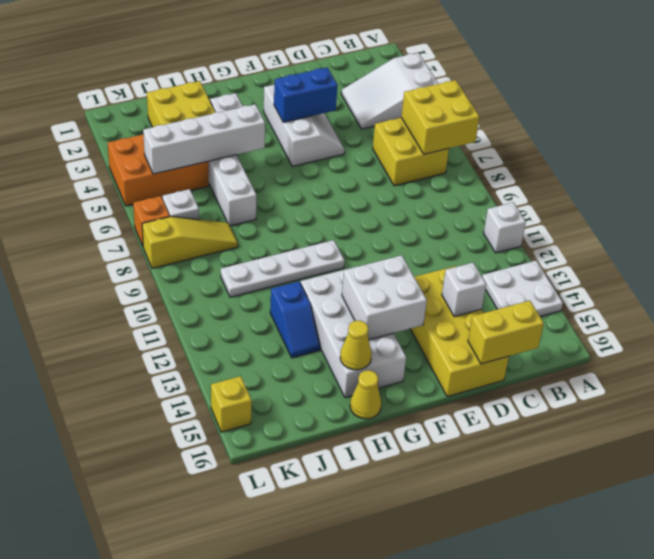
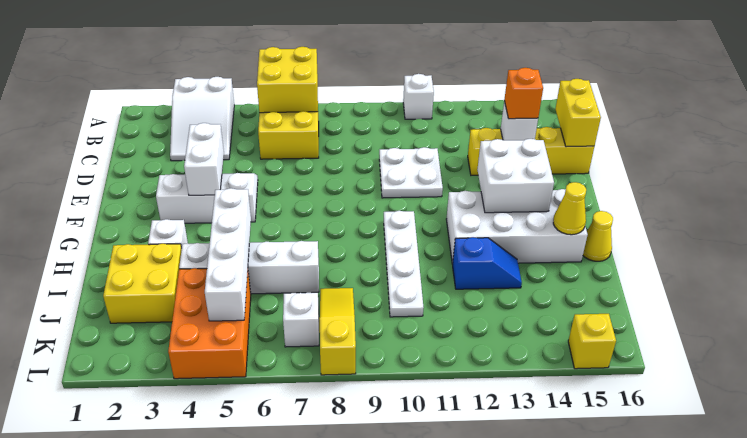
white 2x2 plate [482,261,563,316] -> white 2x2 plate moved to [379,147,443,198]
yellow 2x4 brick [411,266,509,397] -> yellow 1x4 brick [468,127,594,175]
blue 1x2 brick [274,68,338,122] -> white 1x2 brick [184,123,224,195]
orange 1x1 brick [133,196,170,246] -> orange 1x1 brick moved to [504,68,543,119]

